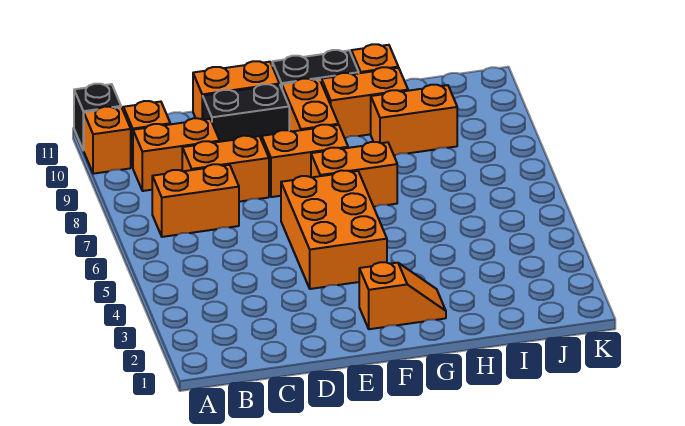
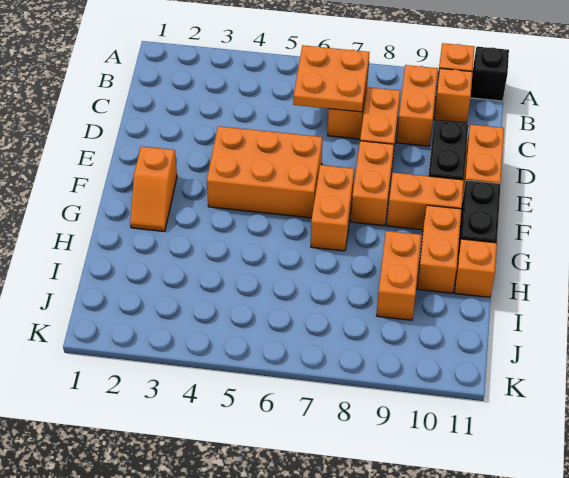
none -> orange 2x2 plate [293,45,370,112]

